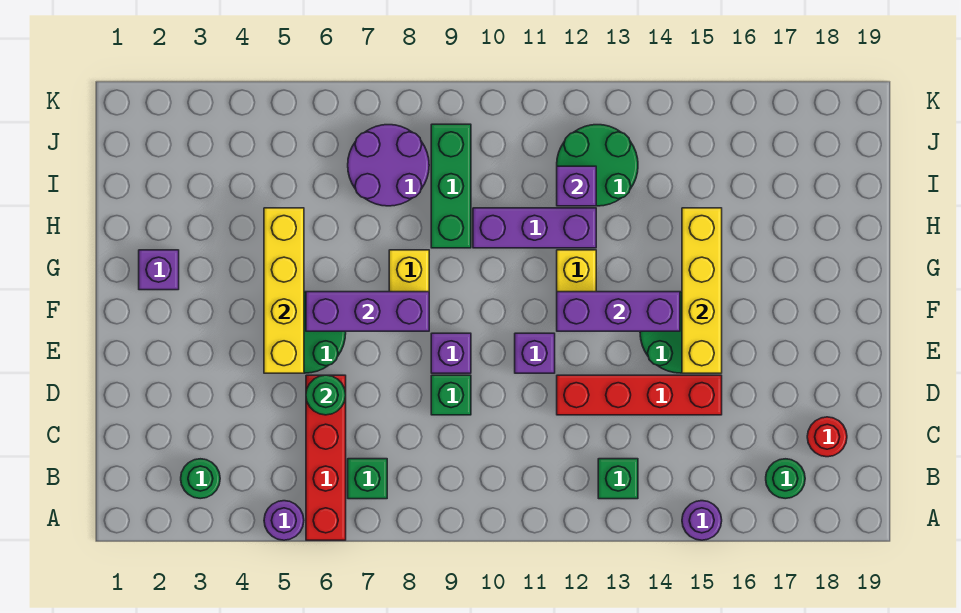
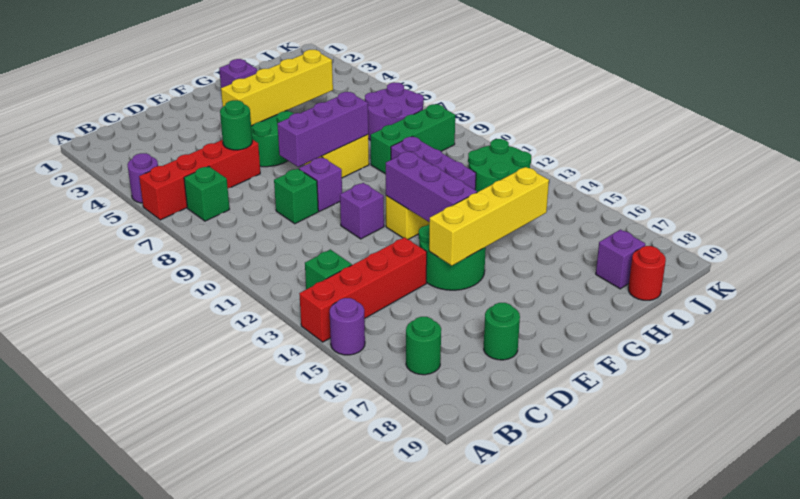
green 1x1 round brick [181,459,220,499] -> green 1x1 round brick moved to [484,303,520,360]
red 1x1 round brick [807,417,847,457] -> red 1x1 round brick moved to [628,246,666,300]
red 1x4 brick [557,375,722,415] -> red 1x4 brick turned to [299,237,427,342]
purple 1x3 brick [306,292,429,331] -> purple 1x3 brick turned to [277,92,368,167]
purple 1x1 brick [557,166,596,206] -> purple 1x1 brick moved to [596,230,645,289]

